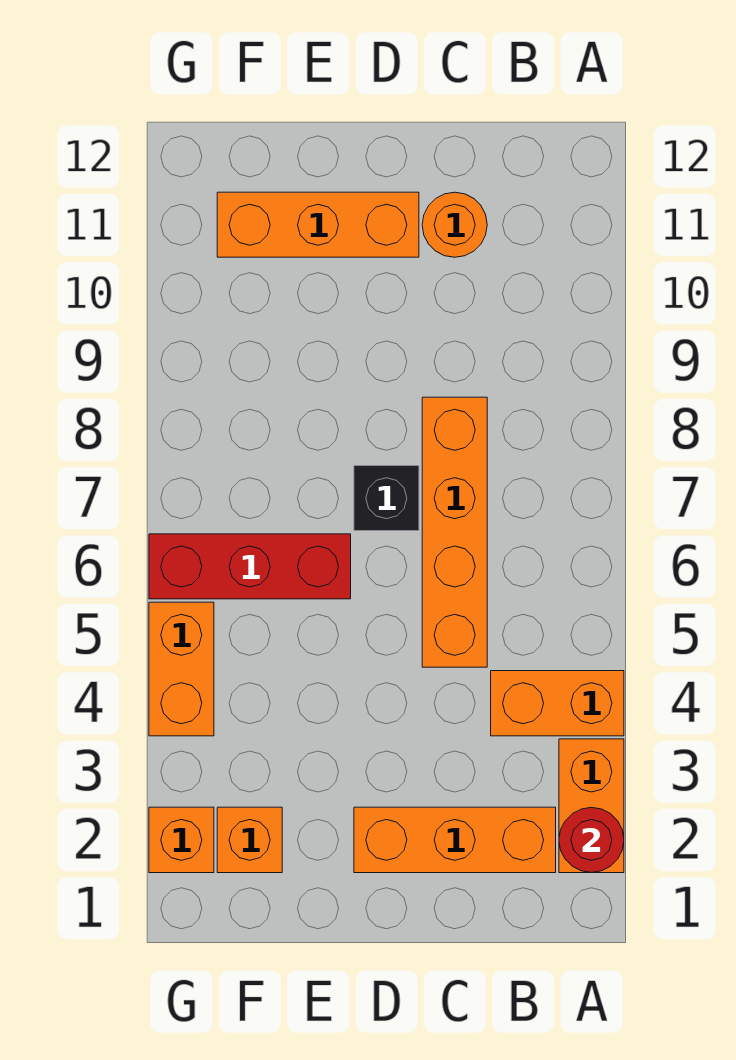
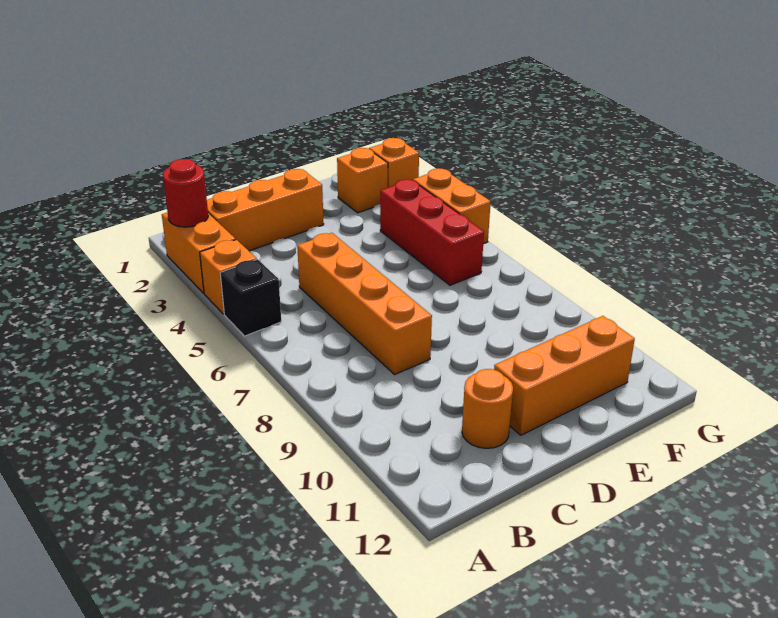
orange 1x2 brick [491,671,624,736] -> orange 1x1 brick [200,240,257,314]
black 1x1 brick [354,466,419,531] -> black 1x1 brick moved to [220,259,281,336]
red 1x3 brick [149,534,351,599] -> red 1x3 brick turned to [380,179,484,285]

